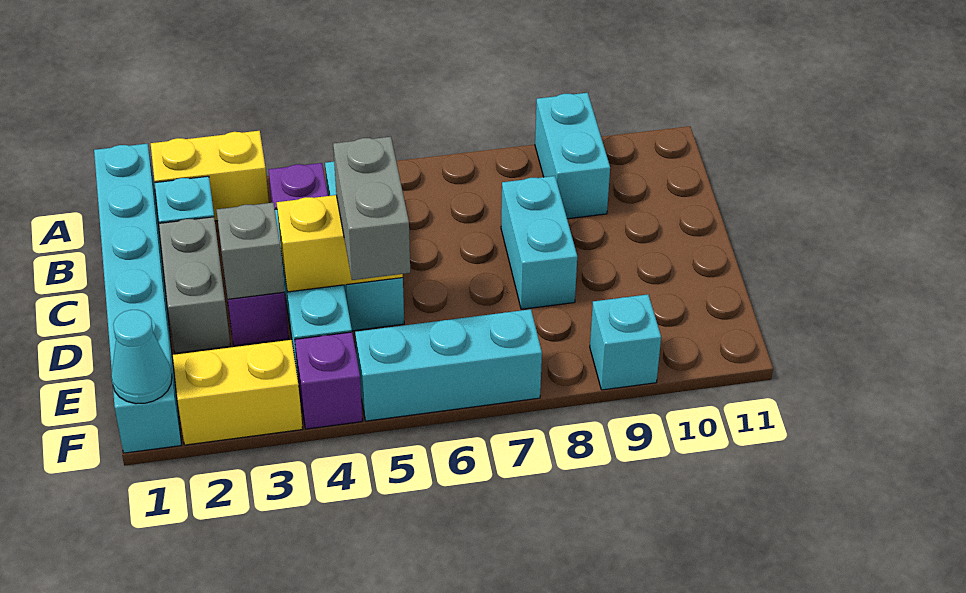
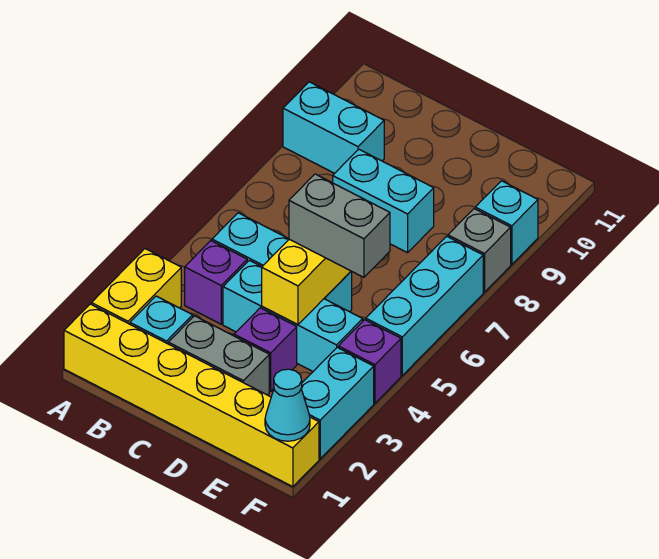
cyan 1x6 brick [94,144,181,453] -> yellow 1x6 brick [64,304,319,487]
grey 1x1 brick [217,203,284,299] -> grey 1x1 brick moved to [448,209,511,292]
yellow 1x2 brick [173,340,303,445] -> cyan 1x2 brick [301,347,374,459]

